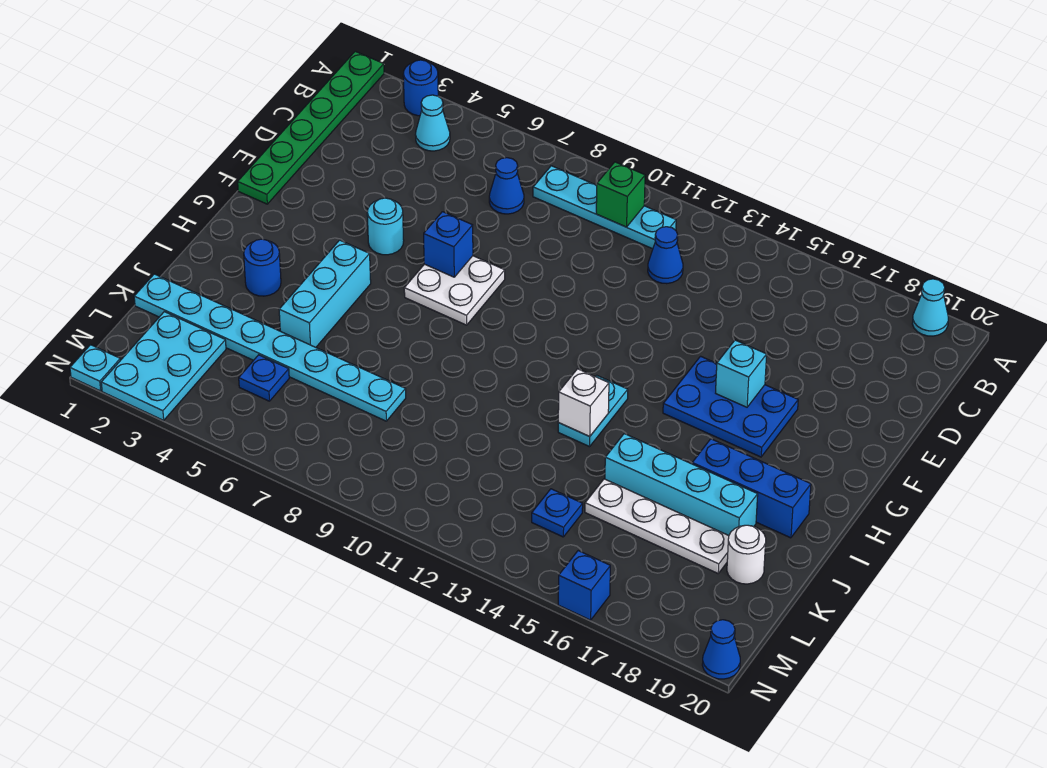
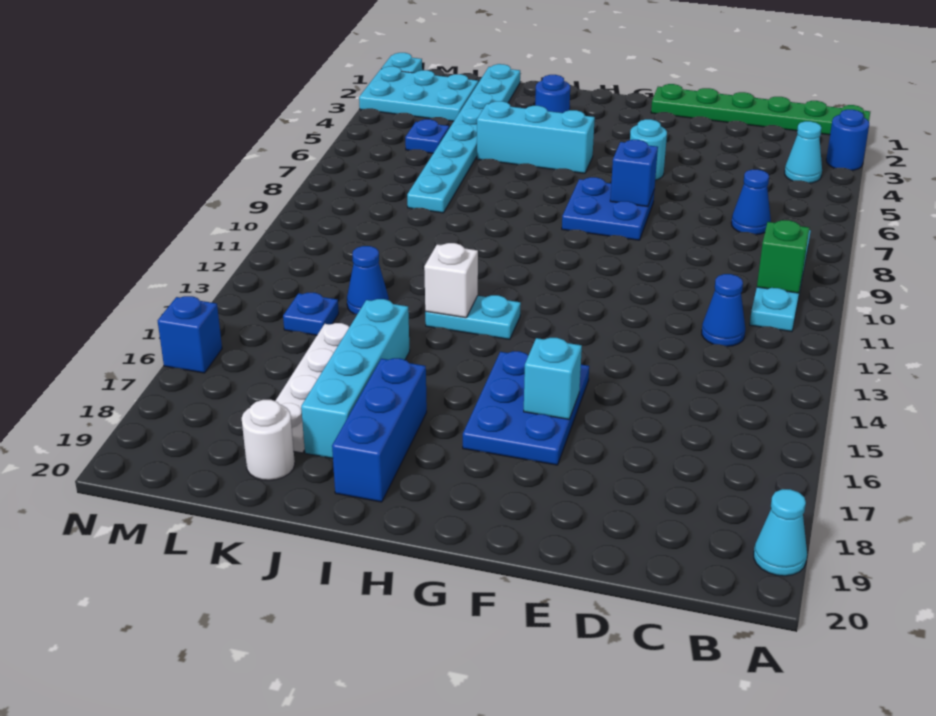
white 2x2 plate [404,256,505,325] -> blue 2x2 plate [562,177,654,240]
blue 1x1 cone [702,620,740,679] -> blue 1x1 cone moved to [347,246,389,314]

